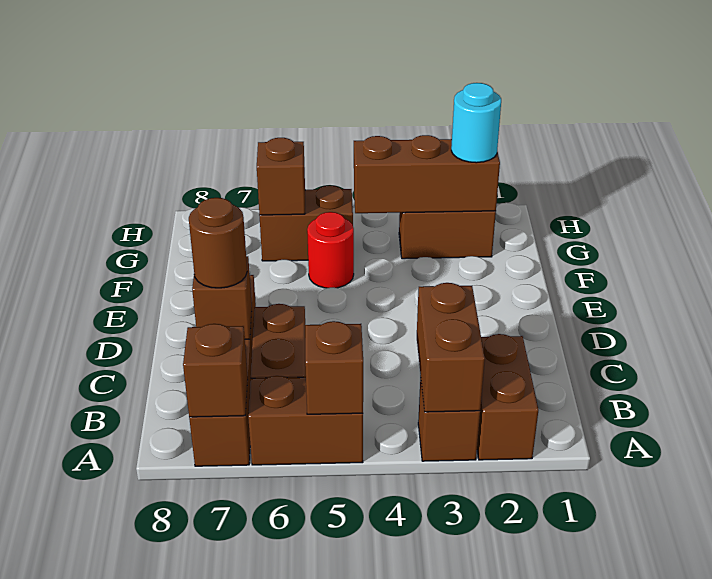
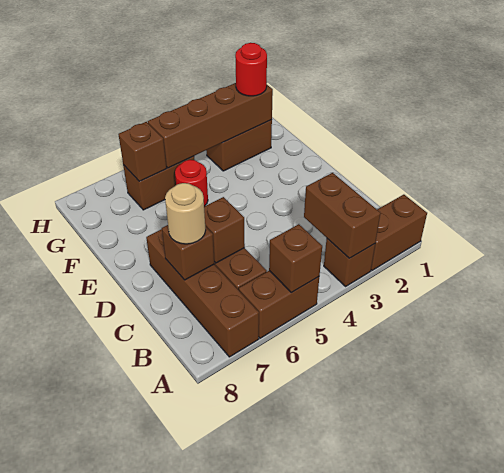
brown 1x2 brick [477,334,538,460] -> brown 1x2 brick turned to [371,195,427,270]
brown 1x1 brick [183,324,248,417] -> brown 1x1 brick moved to [204,197,245,263]
brown 1x1 round brick [189,198,247,288] -> tan 1x1 round brick [165,183,206,244]
brown 1x3 brick [354,135,500,213] -> brown 1x4 brick [148,83,273,168]
cyan 1x1 round brick [451,83,501,163] -> red 1x1 round brick [235,43,267,96]

